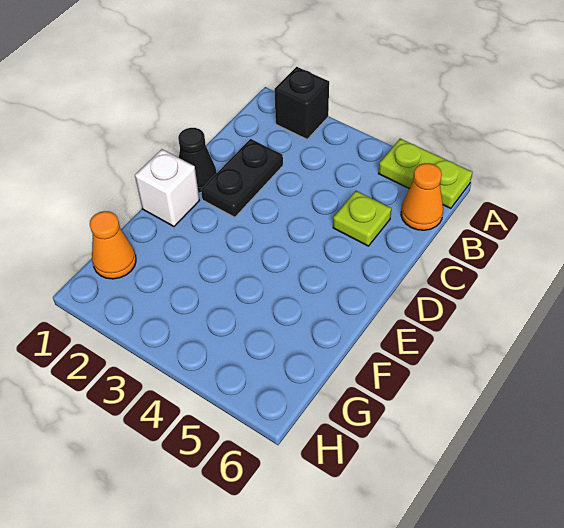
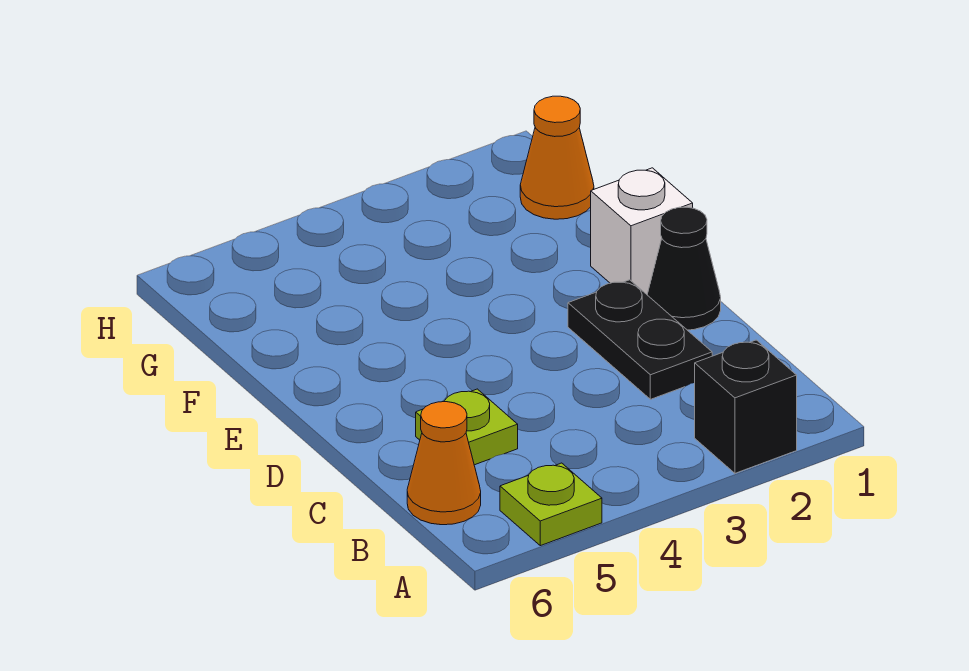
lime 1x2 plate [378,139,472,208] -> lime 1x1 plate [500,463,602,546]

